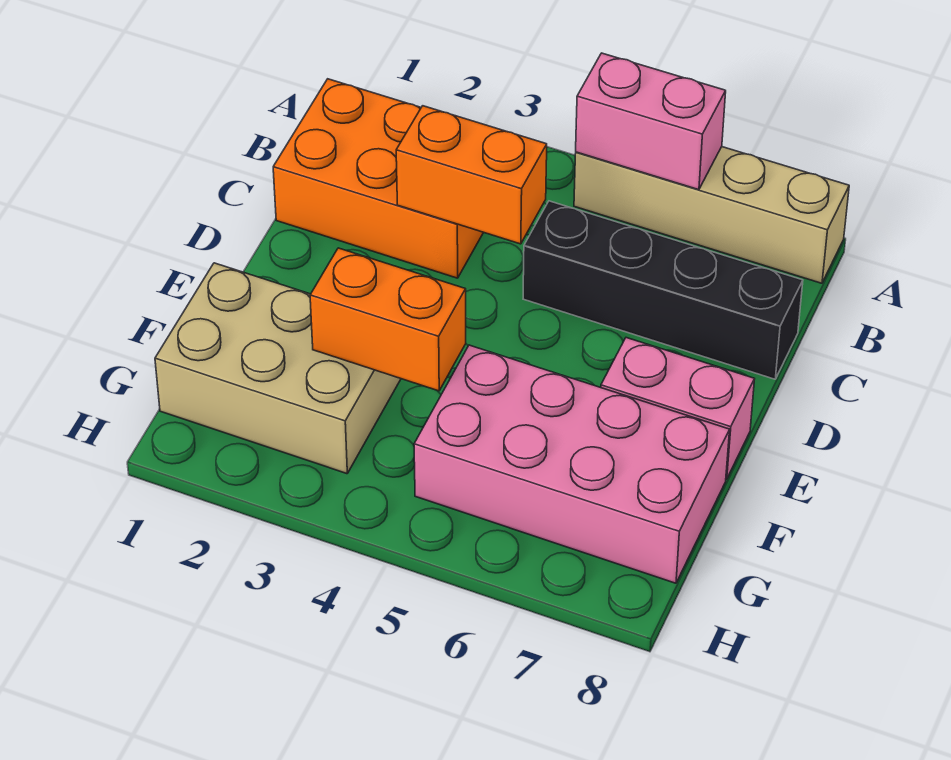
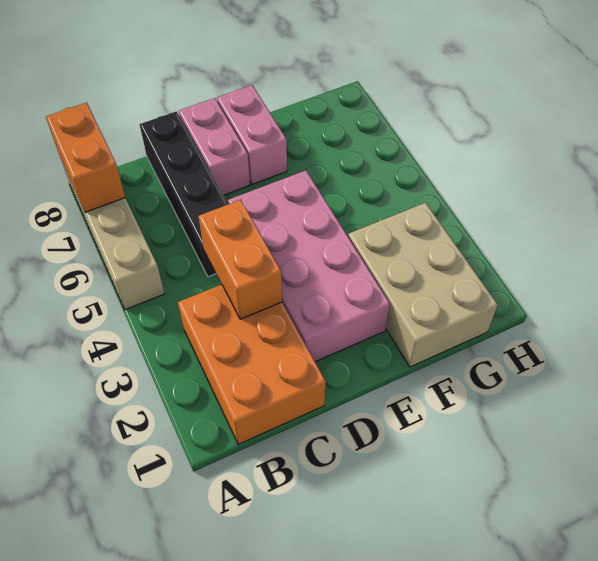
pink 1x2 brick [576,53,726,190] -> pink 1x2 brick moved to [179,98,250,195]
orange 1x2 brick [310,248,466,391] -> orange 1x2 brick moved to [46,103,125,212]
pink 2x4 brick [414,345,730,583] -> pink 2x4 brick moved to [228,170,390,362]

